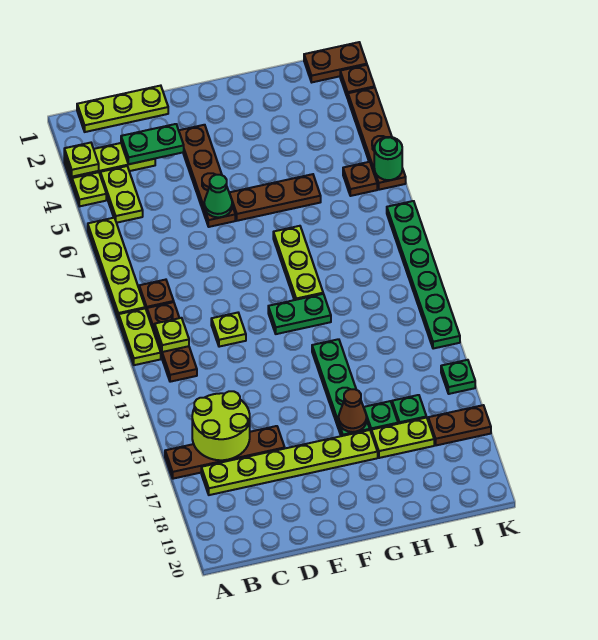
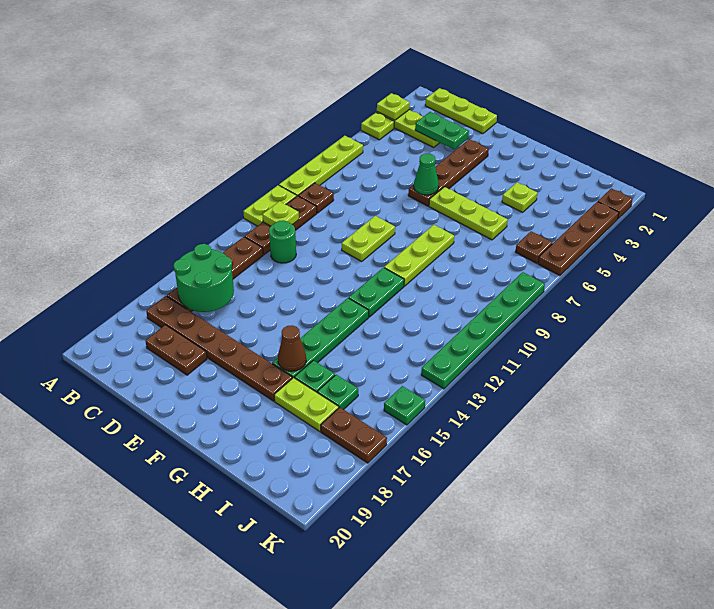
brown 1x4 plate [165,426,285,479] -> brown 1x4 plate turned to [167,237,263,312]
lime 1x2 plate [100,166,143,223] -> lime 1x2 plate moved to [342,216,395,261]
lime 2x2 round brick [192,391,250,460] -> green 2x2 round brick [174,244,234,312]
lime 1x6 plate [201,430,378,495] -> brown 1x6 plate [146,296,292,401]
lime 1x1 plate [211,313,246,347] -> lime 1x1 plate moved to [502,182,537,212]
brown 1x3 plate [230,174,321,221] -> lime 1x3 plate [429,187,508,240]
green 1x2 plate [268,294,331,334] -> green 1x2 plate turned to [349,268,404,317]
brown 1x2 plate [304,42,367,82] -> brown 1x2 plate moved to [146,325,207,375]
green 1x1 round brick [374,137,402,180] -> green 1x1 round brick moved to [269,220,296,263]

